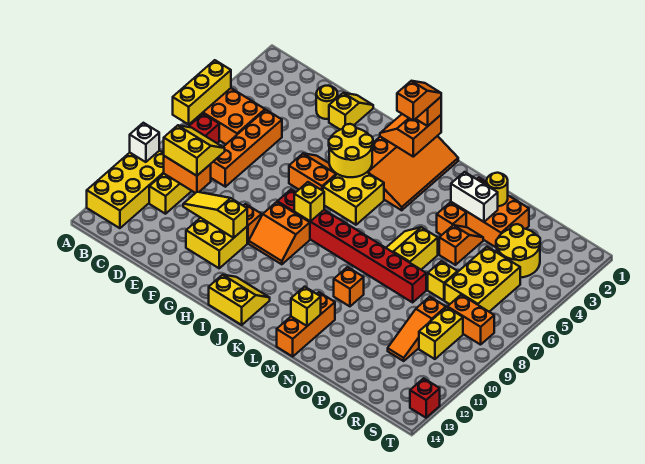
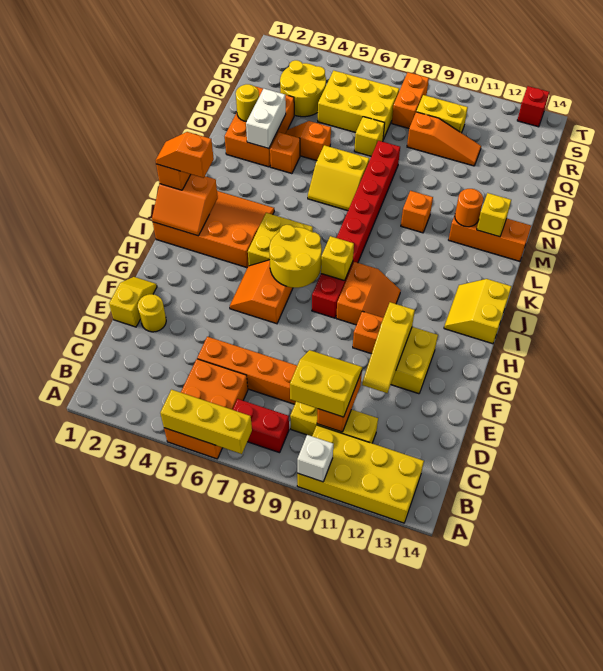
yellow 2x2 slope [164,125,225,176] -> yellow 2x2 slope turned to [290,350,362,417]
yellow 1x2 slope [329,93,373,130] -> yellow 1x2 slope turned to [109,277,157,327]
yellow 2x2 round brick [329,124,373,177] -> yellow 2x2 round brick moved to [269,225,322,288]
none -> orange 1x1 round brick [455,189,483,227]

